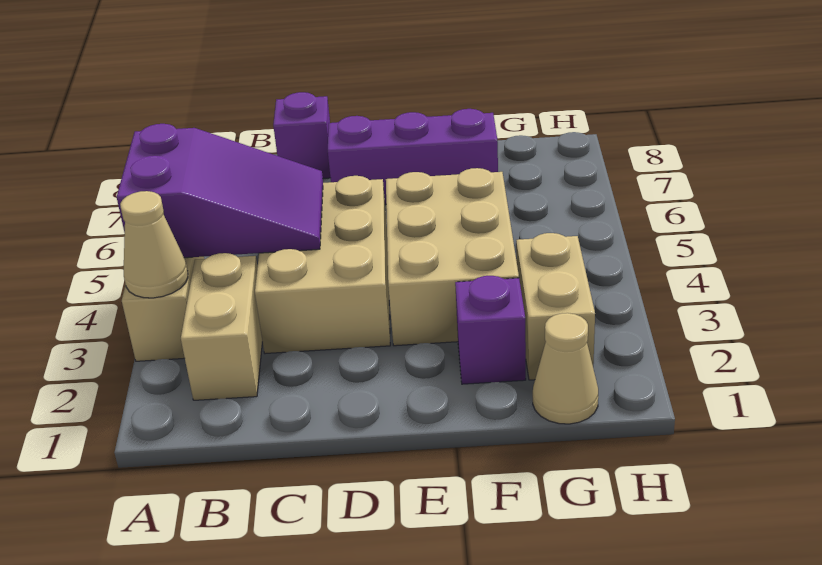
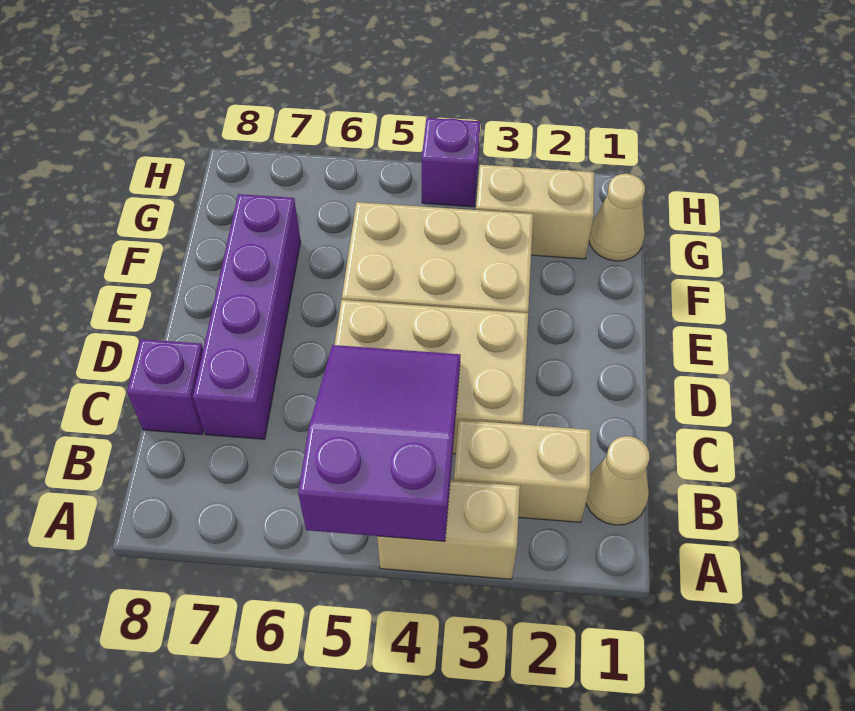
tan 1x1 cone [120,191,188,298] -> tan 1x1 cone moved to [586,436,650,525]
purple 1x3 brick [328,109,498,204] -> purple 1x4 brick [193,194,301,439]
purple 1x1 brick [455,276,526,384] -> purple 1x1 brick moved to [422,118,480,207]

